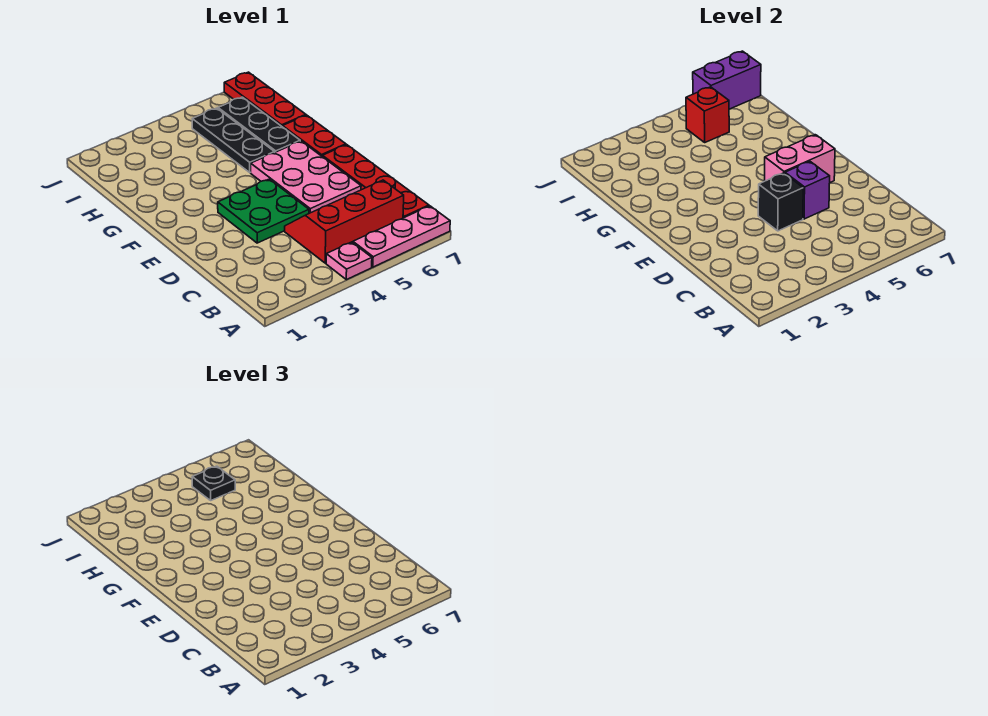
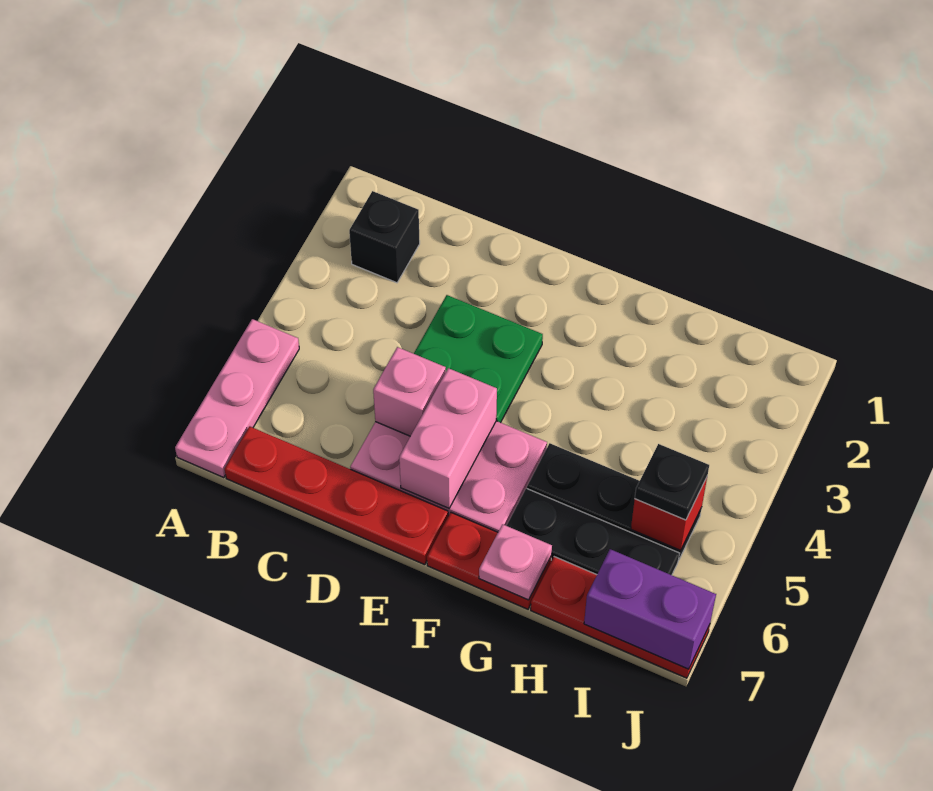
pink 1x1 plate [326,242,372,280] -> pink 1x1 plate moved to [479,524,552,600]
red 2x3 slope [285,180,404,263] -> none
black 1x1 brick [758,173,803,231] -> black 1x1 brick moved to [349,191,420,283]
purple 1x1 brick [785,161,830,219] -> pink 1x1 brick [373,347,446,436]
purple 1x2 brick [693,51,761,109] -> purple 1x2 brick turned to [584,549,716,669]

